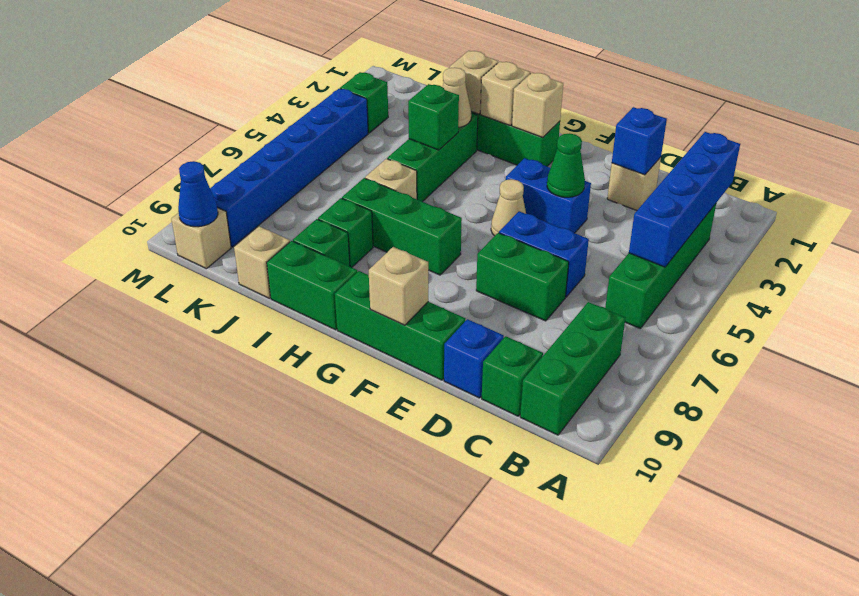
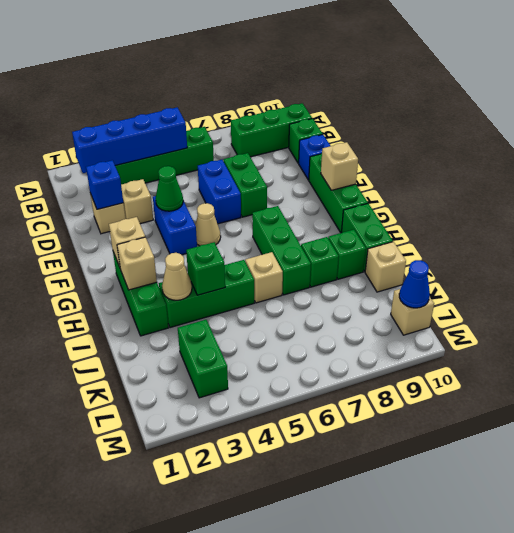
tan 1x1 brick [450,51,498,114] -> tan 1x1 brick moved to [121,179,153,224]
green 1x1 brick [340,72,388,133] -> green 1x2 brick [178,320,228,398]
blue 1x6 brick [210,88,368,247] -> none

